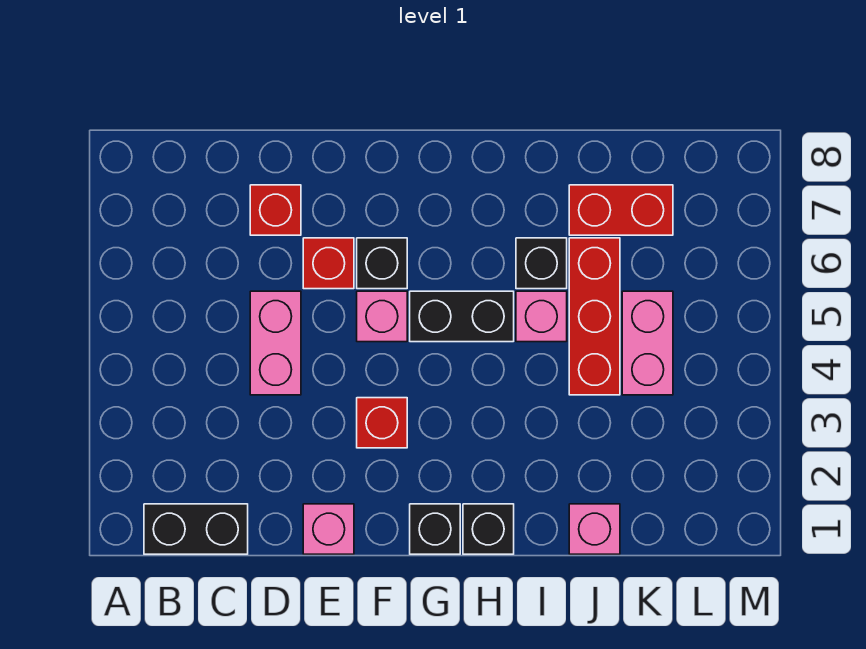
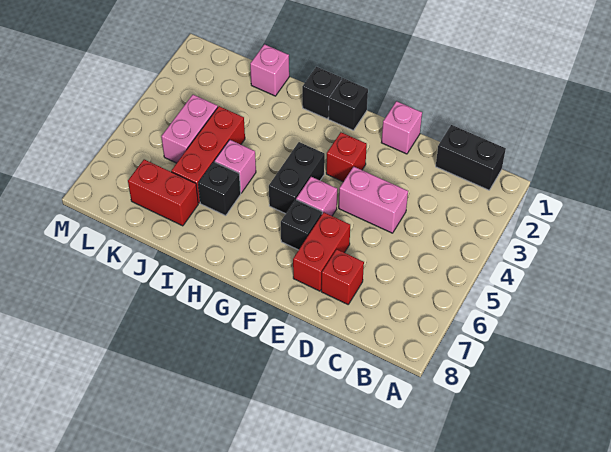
pink 1x2 brick [250,291,301,395] -> pink 1x2 brick turned to [339,167,408,233]
red 1x1 brick [303,238,354,289] -> red 1x2 brick [293,212,350,291]
black 1x2 brick [410,291,514,342] -> black 1x2 brick turned to [269,142,325,214]

